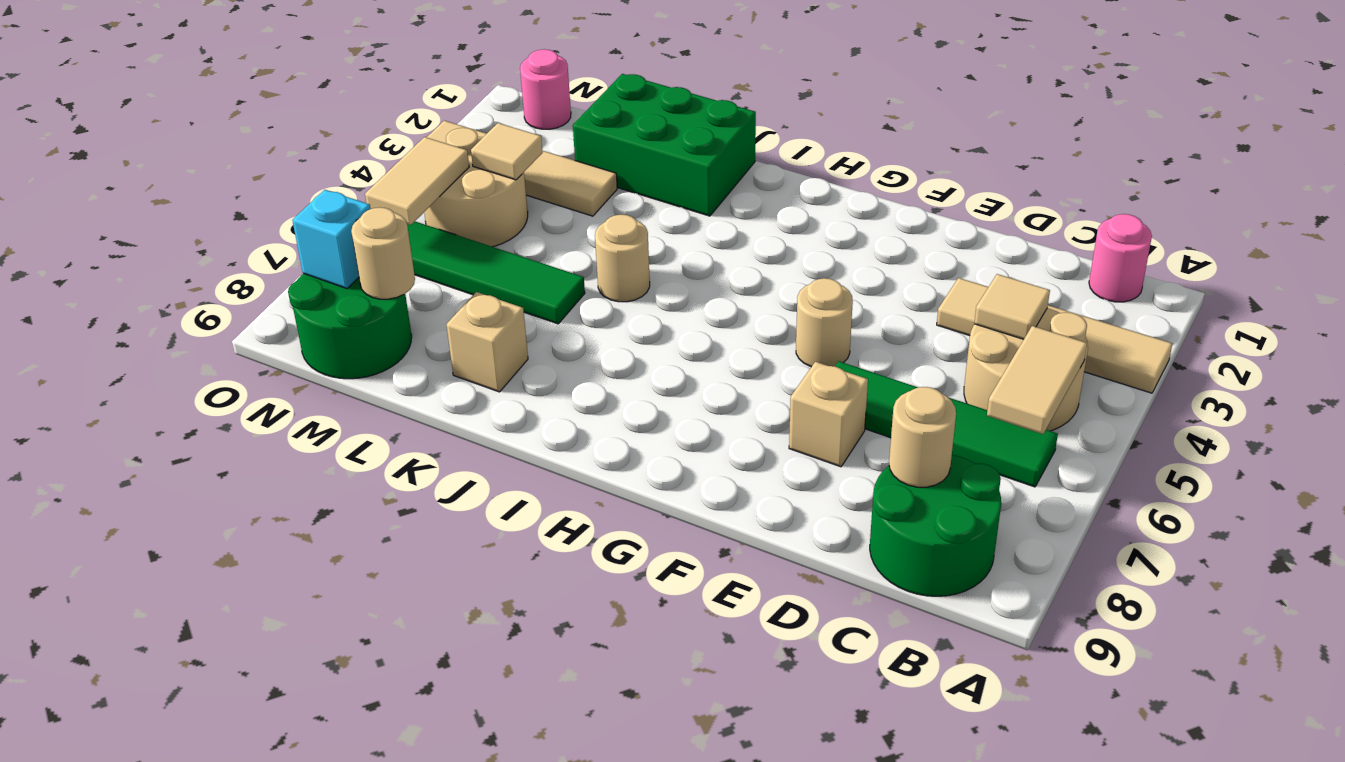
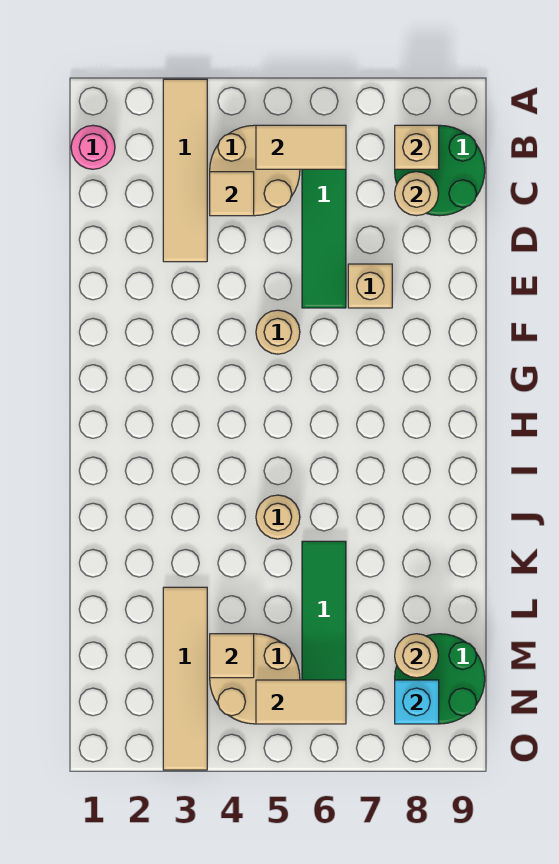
green 2x3 brick [573,74,756,216] -> none
tan 1x1 brick [446,292,528,392] -> tan 1x1 brick moved to [395,125,439,169]
pink 1x1 round brick [520,49,571,129] -> none

